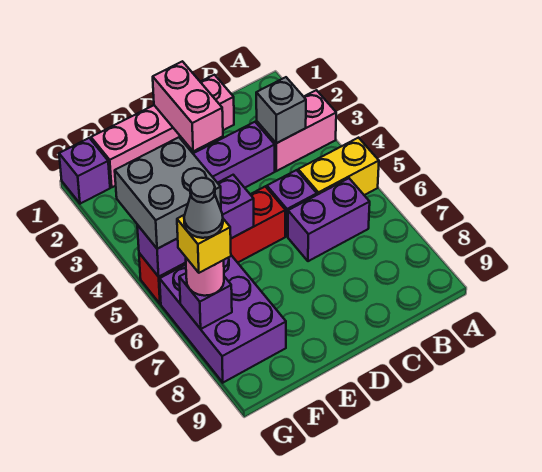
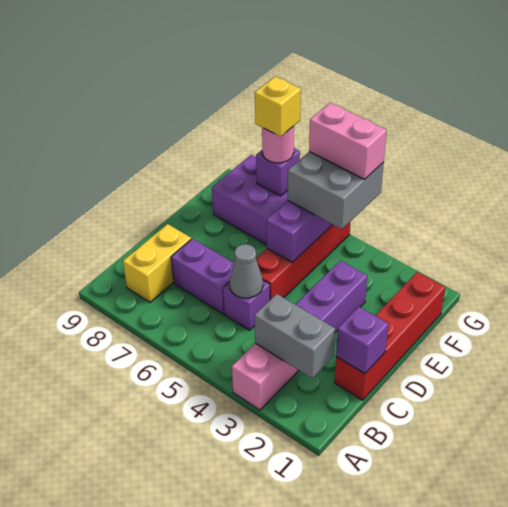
yellow 1x2 brick [298,138,379,195] -> yellow 1x2 brick moved to [123,224,191,302]
grey 1x1 brick [256,77,306,143] -> grey 1x2 brick [254,294,335,378]
purple 1x2 brick [288,178,370,261] -> purple 1x2 brick turned to [171,239,234,314]
pink 1x4 brick [91,75,234,187] -> red 1x4 brick [335,272,445,400]
pink 1x2 brick [153,61,223,151] -> pink 1x2 brick moved to [309,103,387,179]
purple 1x1 brick [59,138,110,204] -> purple 1x1 brick moved to [336,307,388,374]
grey 1x1 cone [184,178,223,238] -> grey 1x1 cone moved to [230,244,263,298]

